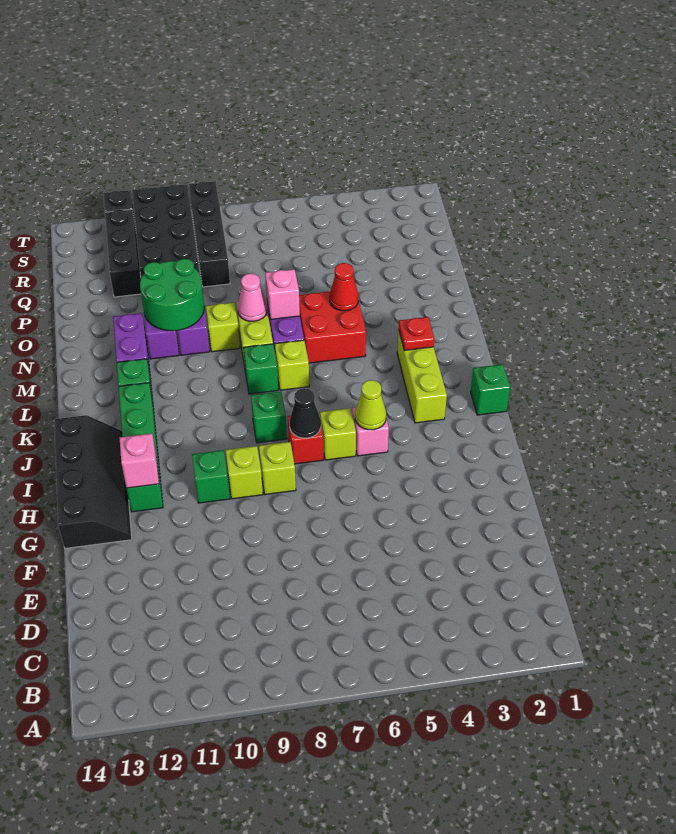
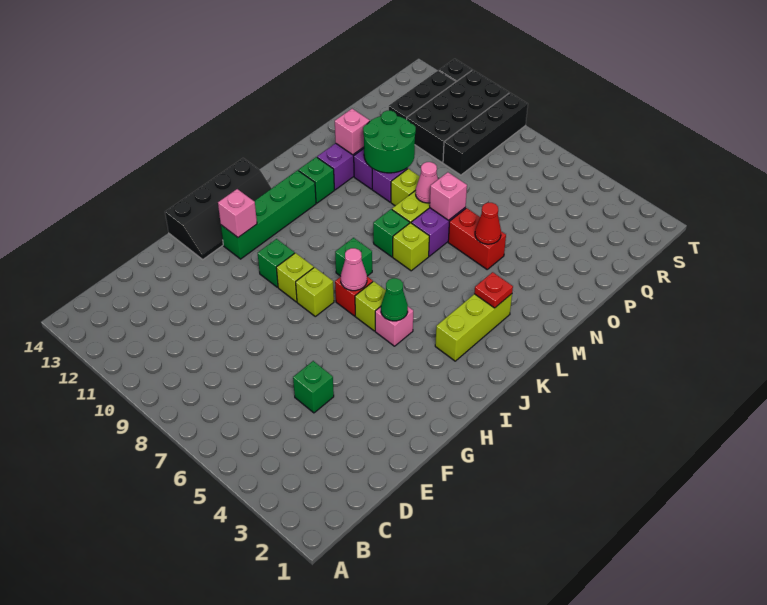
lime 1x1 cone [355,380,386,430] -> green 1x1 cone [381,278,408,321]
black 1x1 cone [290,388,321,438] -> pink 1x1 cone [341,248,367,291]
green 1x1 brick [471,364,510,415] -> green 1x1 brick moved to [293,361,334,413]
red 2x2 brick [299,292,366,363] -> red 1x2 brick [448,208,506,269]
none -> pink 1x1 brick [335,109,370,155]

